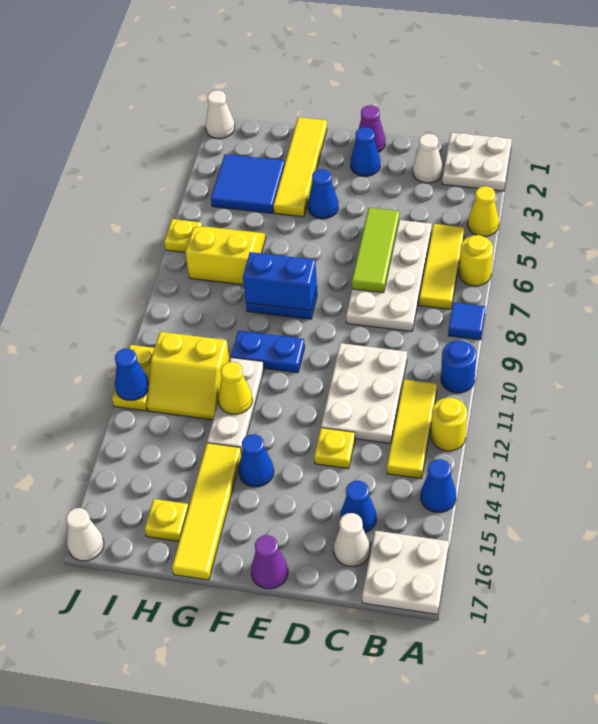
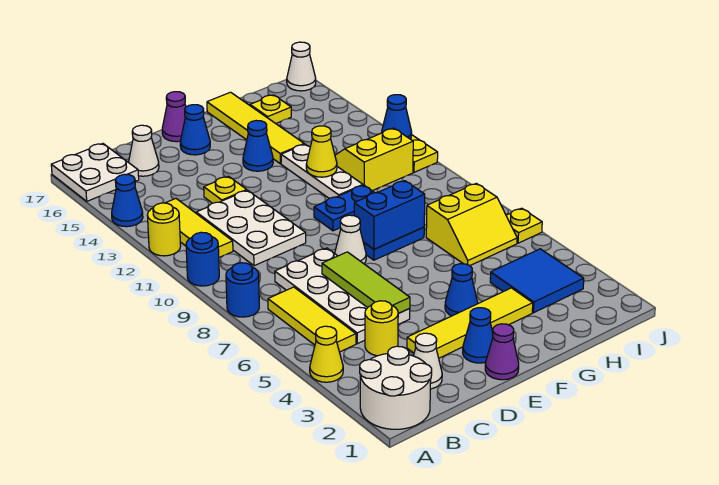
white 2x2 plate [442,133,512,191] -> white 2x2 round brick [360,346,432,429]
yellow 1x1 round brick [459,235,493,286] -> yellow 1x1 round brick moved to [365,301,399,356]
blue 1x1 tile [448,303,485,340] -> blue 1x1 round brick [226,263,259,317]
blue 1x1 cone [341,481,376,533] -> blue 1x1 cone moved to [180,105,210,155]
yellow 1x4 tile [273,117,327,217] -> yellow 1x4 tile turned to [407,288,533,358]
white 1x1 cone [205,90,235,138] -> white 1x1 cone moved to [335,215,366,264]

